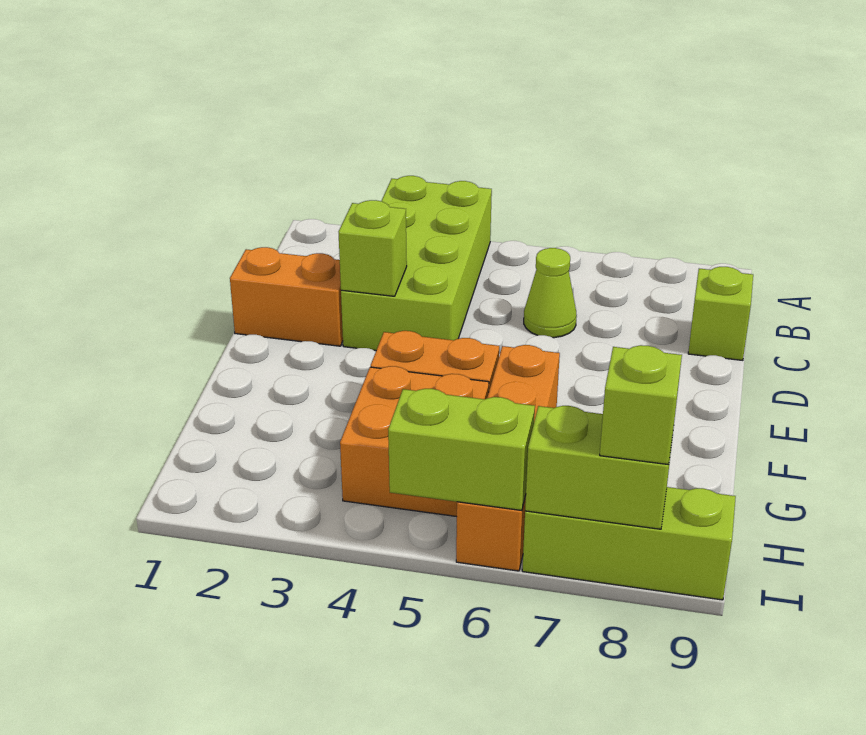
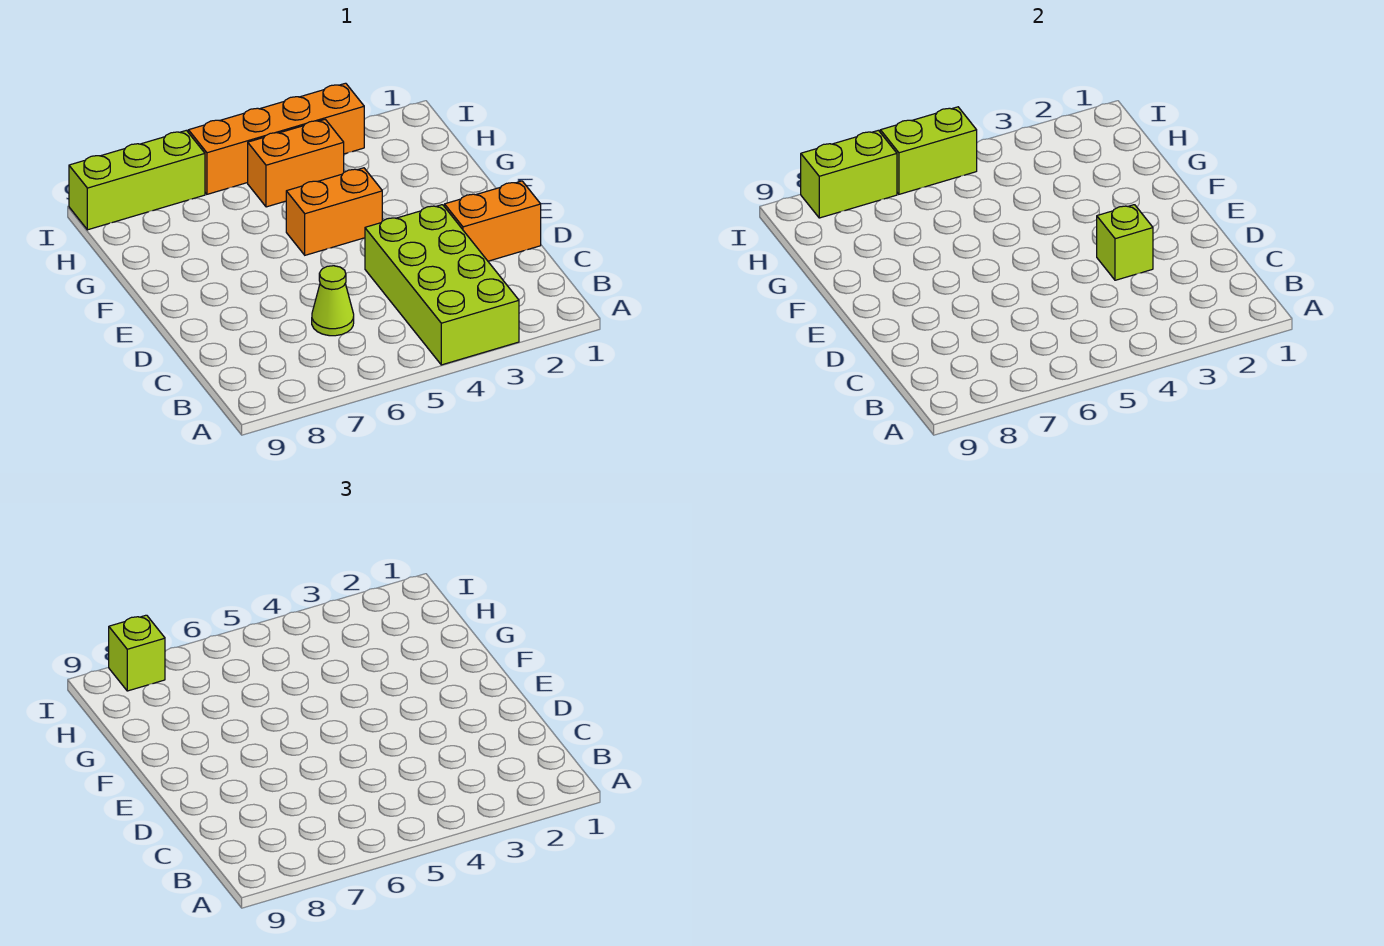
lime 1x1 brick [688,267,753,360] -> none
orange 1x4 brick [456,345,560,571] -> orange 1x4 brick turned to [188,83,364,194]
orange 2x2 brick [340,366,489,517] -> orange 1x2 brick [248,119,344,207]

